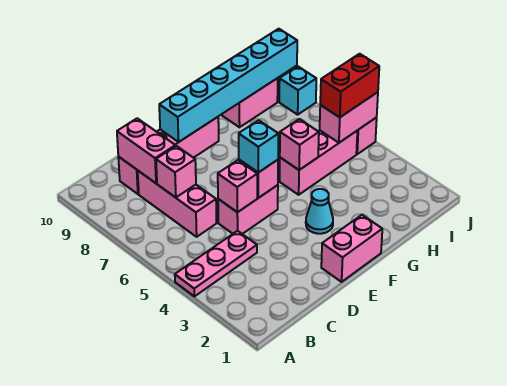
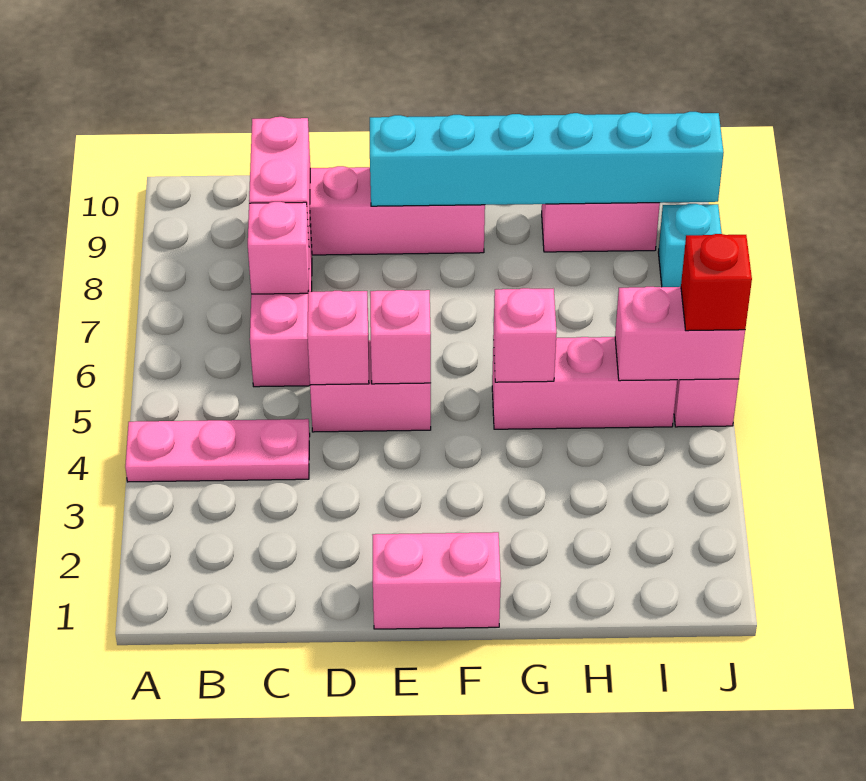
cyan 1x1 brick [239,120,278,173] -> none
cyan 1x1 cone [306,189,333,234] -> none
red 1x2 brick [320,54,379,117] -> red 1x1 brick [681,234,752,331]

